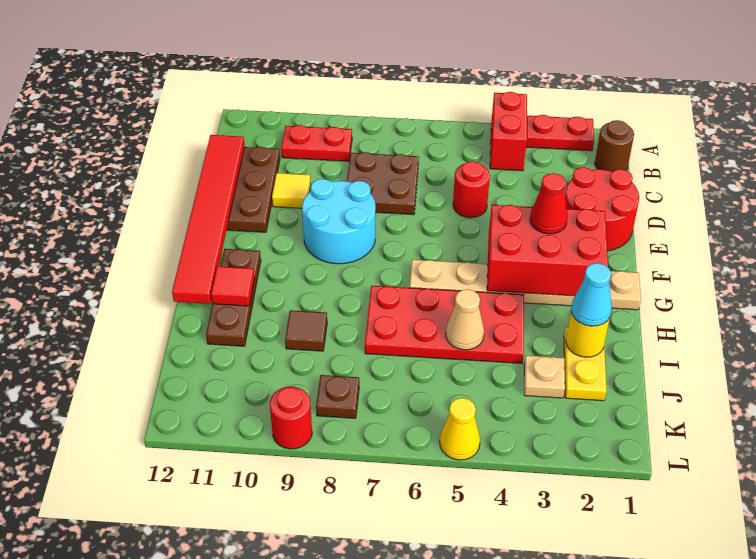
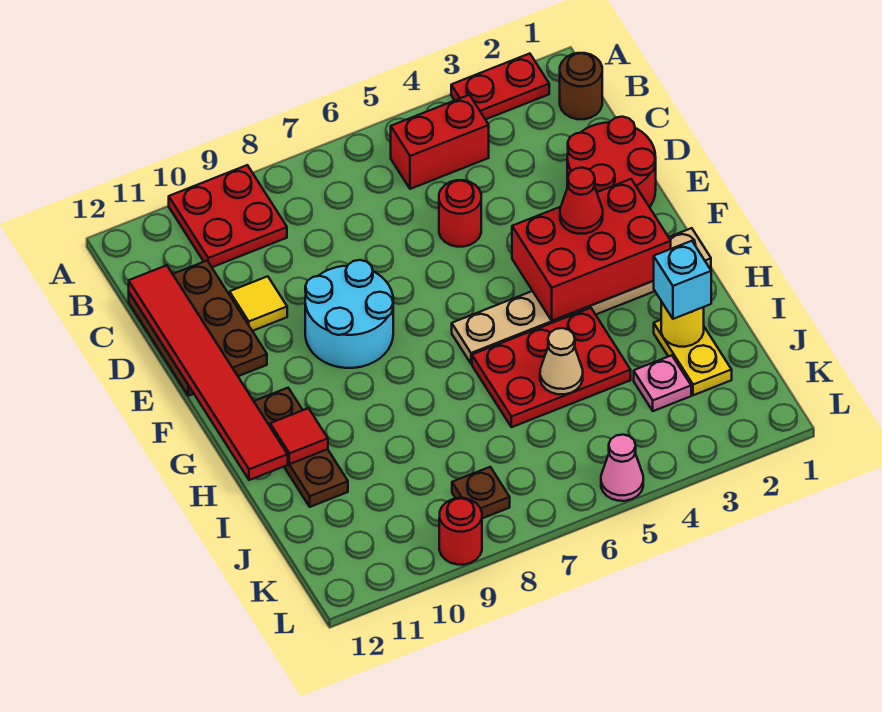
red 1x2 brick [490,92,527,171] -> red 1x2 brick turned to [391,95,489,189]
red 1x2 plate [281,125,352,161] -> red 2x2 plate [169,165,287,267]
brown 2x2 plate [347,152,419,215] -> none
red 2x4 plate [365,286,524,363] -> red 2x3 plate [472,308,631,427]
cyan 1x1 cone [571,263,612,326] -> cyan 1x1 brick [654,241,711,319]
brown 1x1 tile [285,310,327,351] -> none
tan 1x1 plate [524,355,565,398] -> pink 1x1 plate [634,355,691,411]
yellow 1x1 cone [440,398,480,460] -> pink 1x1 cone [601,435,643,501]

